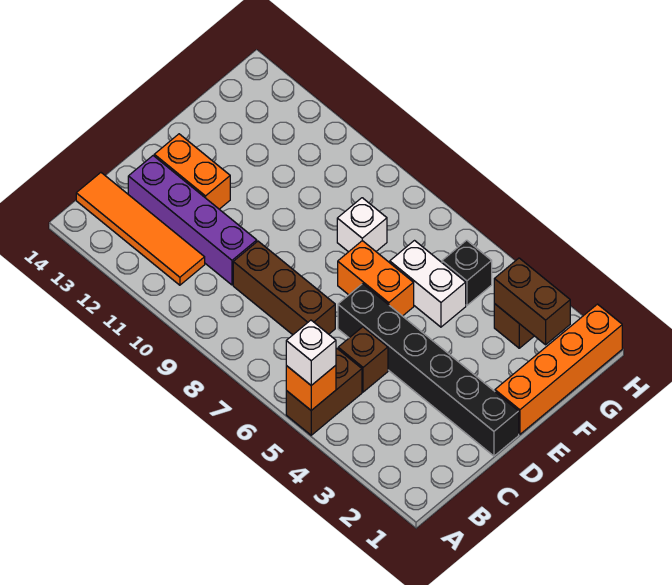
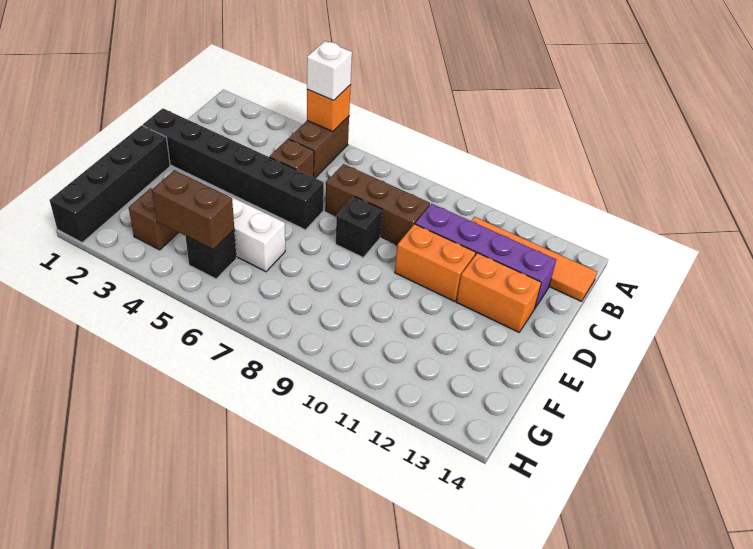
none -> black 1x1 brick [336,196,383,257]
orange 1x4 brick [495,304,622,434] -> black 1x4 brick [50,125,170,242]
orange 1x2 brick [338,241,414,316] -> orange 1x2 brick moved to [395,224,476,302]
white 1x1 brick [337,198,387,252] -> none
brown 1x2 brick [494,258,570,345] -> brown 1x2 brick moved to [152,170,234,250]

